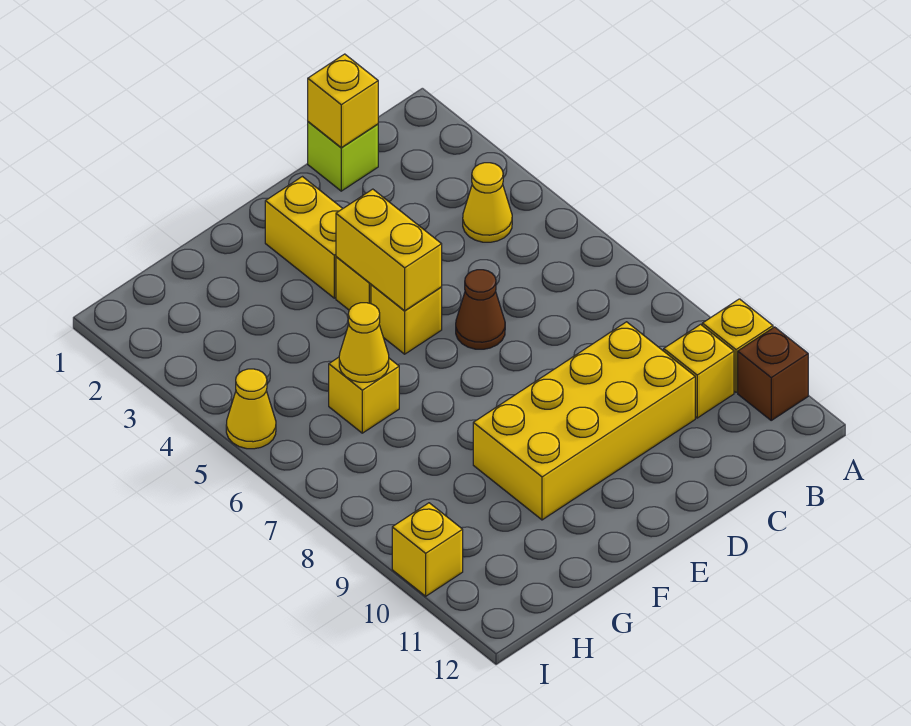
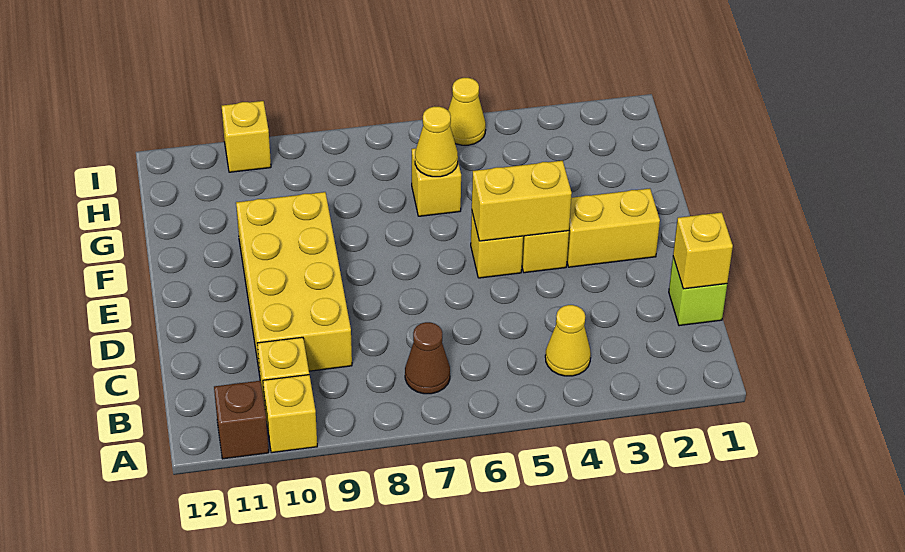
brown 1x1 cone [456,270,505,349] -> brown 1x1 cone moved to [405,322,450,394]

